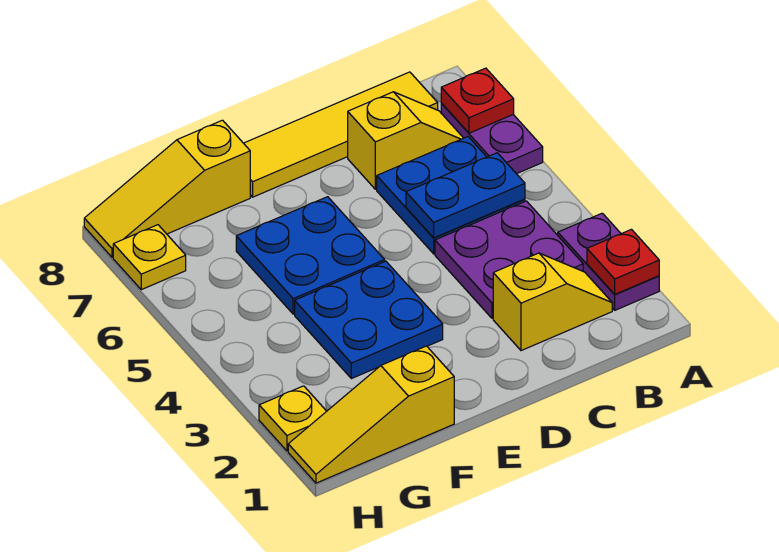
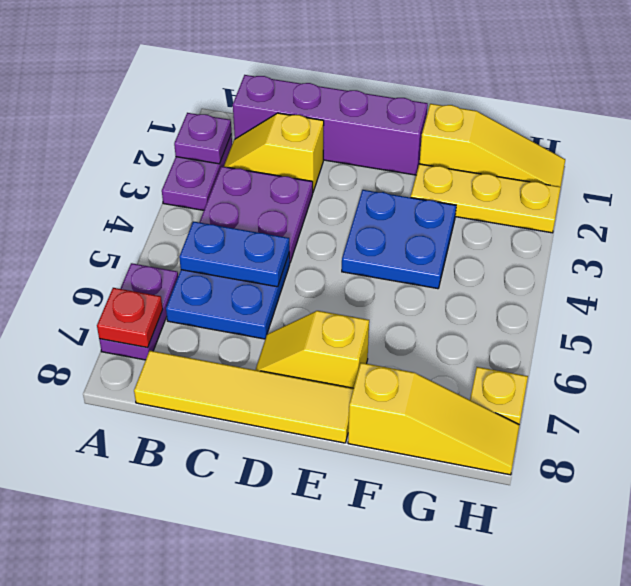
red 1x1 plate [587,229,659,294] -> purple 1x1 plate [174,113,231,164]
none -> purple 1x4 brick [233,75,428,175]
yellow 1x2 slope [348,92,463,189] -> yellow 1x2 slope moved to [256,311,369,388]
blue 2x2 plate [236,197,385,314] -> none
yellow 1x1 plate [259,386,327,451] -> yellow 1x3 plate [411,164,561,233]

